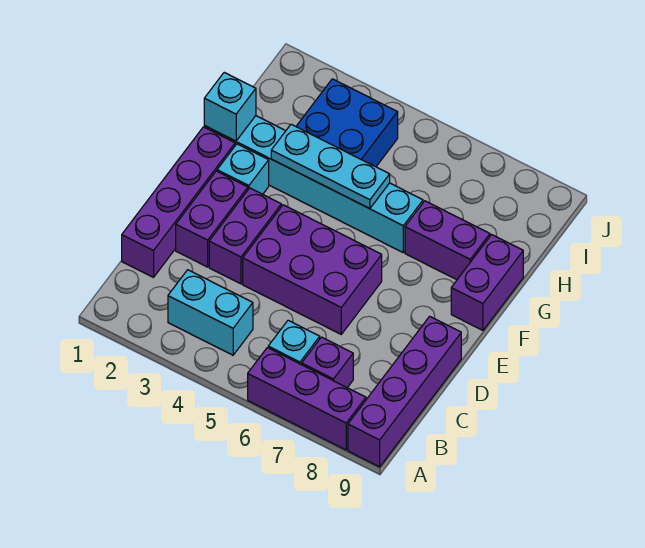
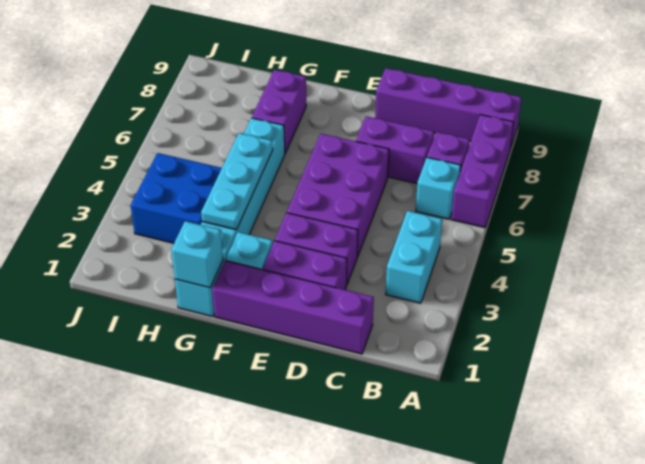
purple 1x2 brick [451,235,523,330] -> purple 1x2 brick moved to [356,116,434,183]

